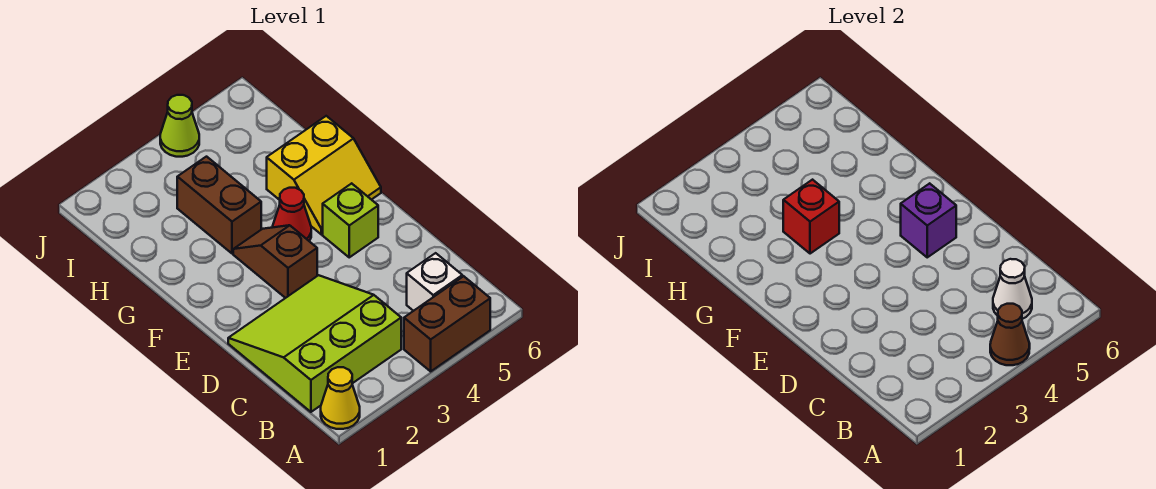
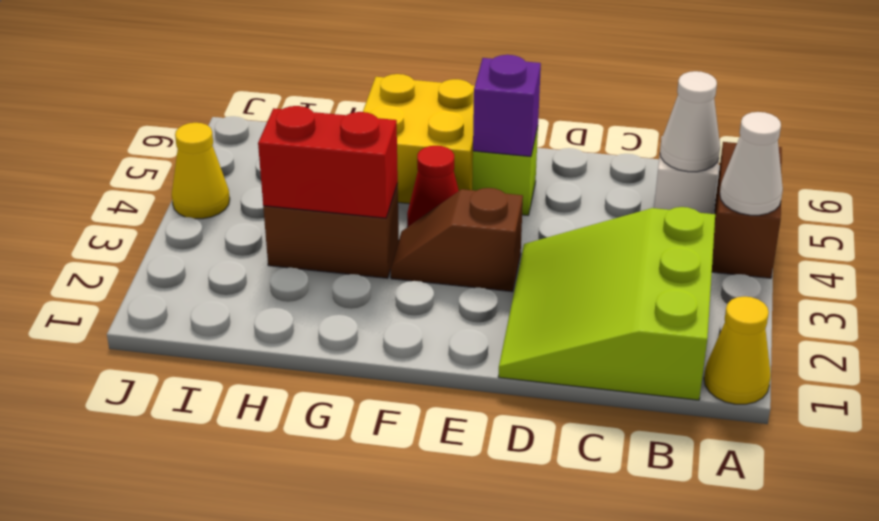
brown 1x1 cone [990,304,1030,365] -> white 1x1 cone [720,112,783,215]
yellow 2x2 slope [267,116,381,234] -> yellow 2x2 brick [363,74,475,204]
red 1x1 brick [783,180,839,254] -> red 1x2 brick [258,106,398,218]
lime 1x1 cone [160,95,199,157] -> yellow 1x1 cone [172,123,230,219]

